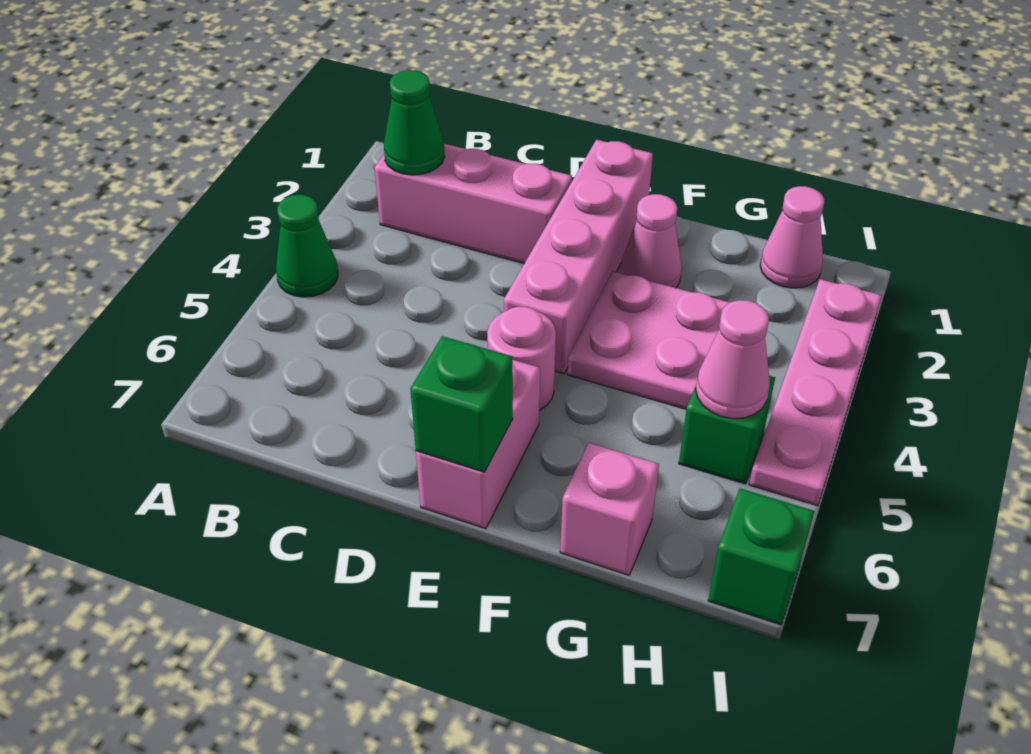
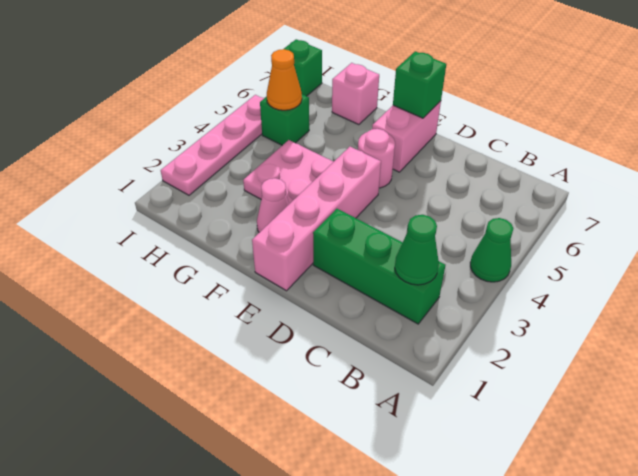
pink 1x3 brick [375,144,572,264] -> green 1x3 brick [313,209,445,324]
pink 1x1 cone [760,186,824,288] -> none
pink 1x1 cone [696,300,770,419] -> orange 1x1 cone [267,49,302,110]

